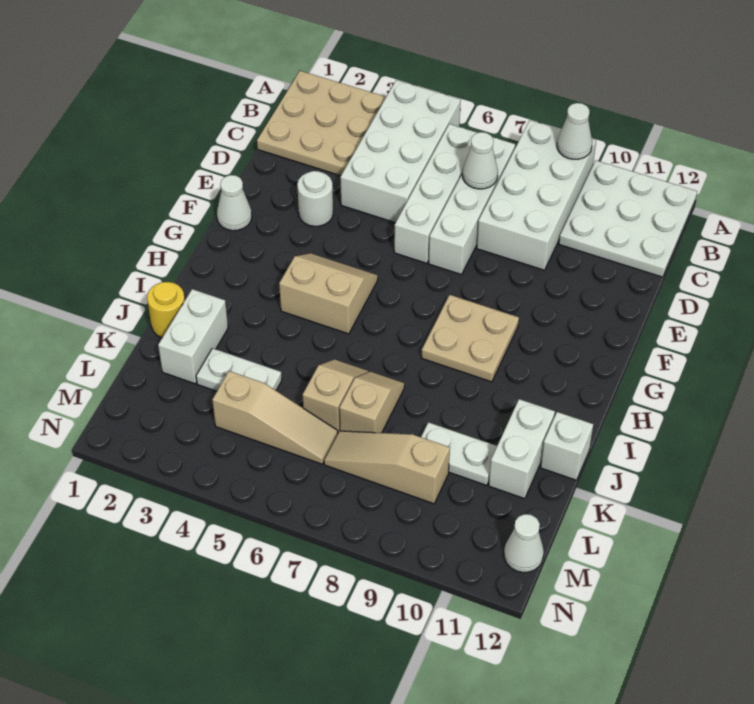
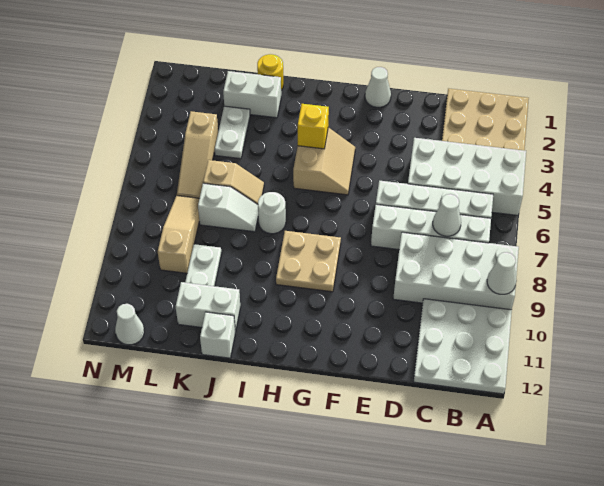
white 1x1 round brick [297,171,333,226] -> white 1x1 round brick moved to [258,192,286,234]
none -> yellow 1x1 brick [298,104,329,149]
tan 1x2 slope [339,372,405,433] -> white 1x2 slope [198,183,258,232]

